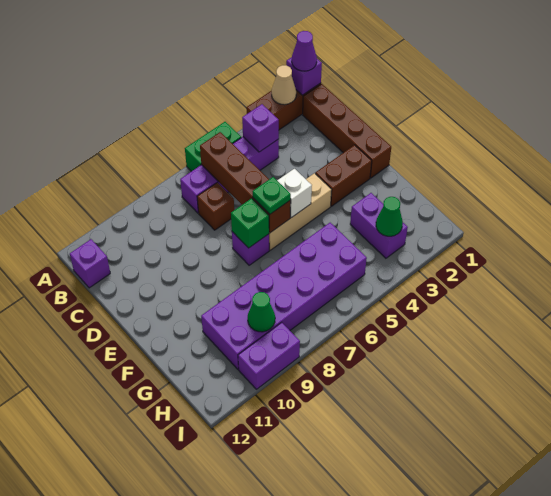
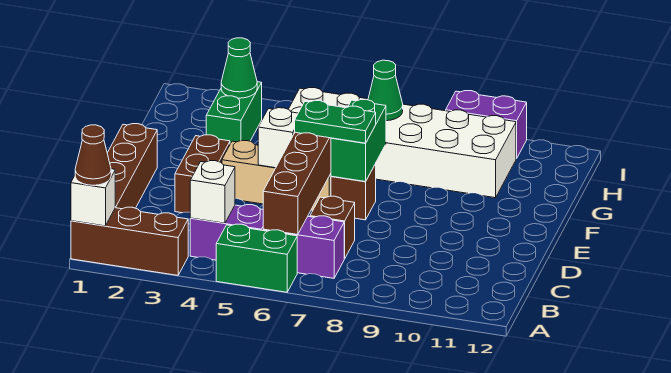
purple 1x1 brick [286,57,322,95] -> white 1x1 brick [71,169,115,226]
purple 1x1 cone [292,31,317,71] -> brown 1x1 cone [75,125,111,185]
tan 1x1 cone [272,65,296,105] -> none
purple 1x1 brick [242,104,279,152] -> white 1x1 brick [190,161,235,223]
purple 1x1 brick [70,239,110,288] -> none
brown 1x2 brick [315,145,372,206] -> brown 1x2 brick turned to [175,135,230,213]
green 1x1 plate [252,177,291,214] -> green 1x2 plate [295,101,376,143]
purple 1x1 brick [232,232,269,265] -> brown 1x1 brick [331,164,376,220]
green 1x1 brick [231,198,269,248] -> green 1x2 brick [331,100,386,182]
purple 1x2 brick [350,193,408,258] -> green 1x2 brick [206,82,262,144]
purple 2x6 brick [201,223,367,369] -> white 2x6 brick [289,88,516,198]
green 1x1 cone [248,292,275,332] -> green 1x1 cone moved to [368,60,403,121]

